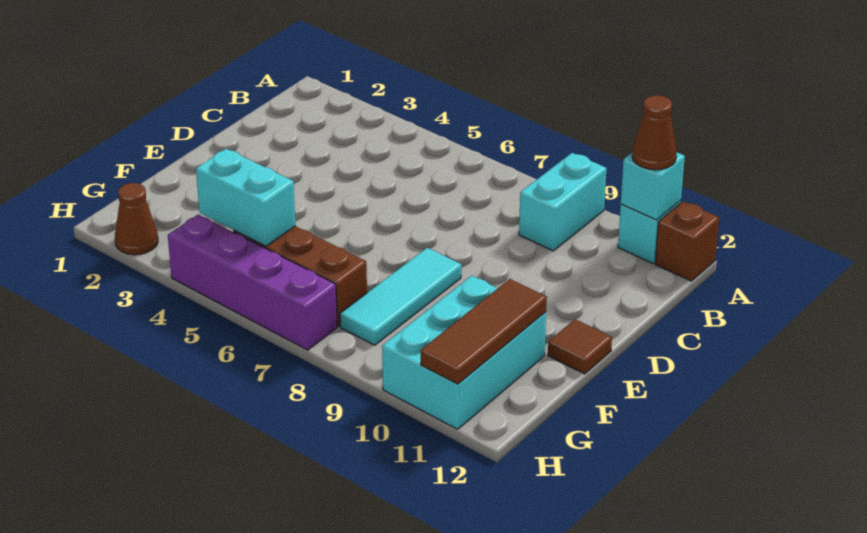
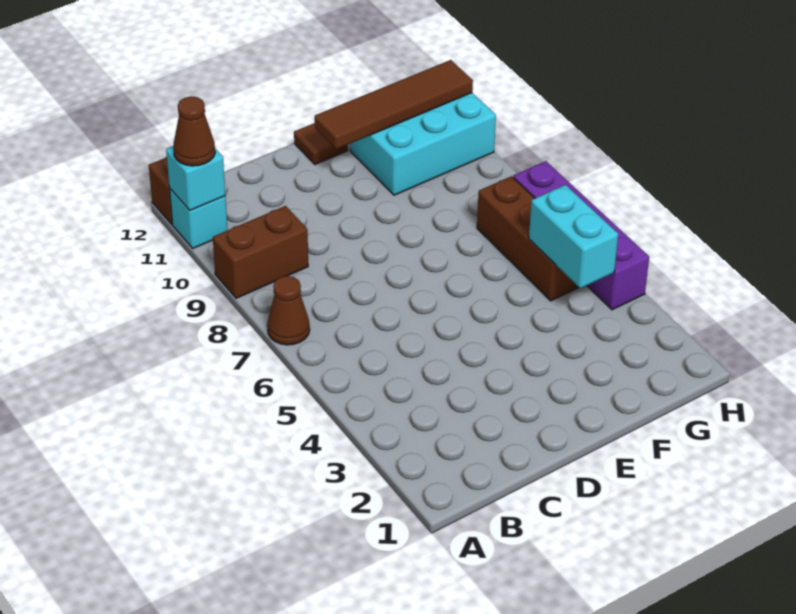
cyan 1x2 brick [519,153,606,251] -> brown 1x2 brick [213,206,308,298]
cyan 1x3 tile [340,248,461,345] -> none
brown 1x3 tile [421,279,547,384] -> brown 1x4 tile [315,60,473,149]
brown 1x1 cone [115,183,158,255] -> brown 1x1 cone moved to [267,276,310,345]

